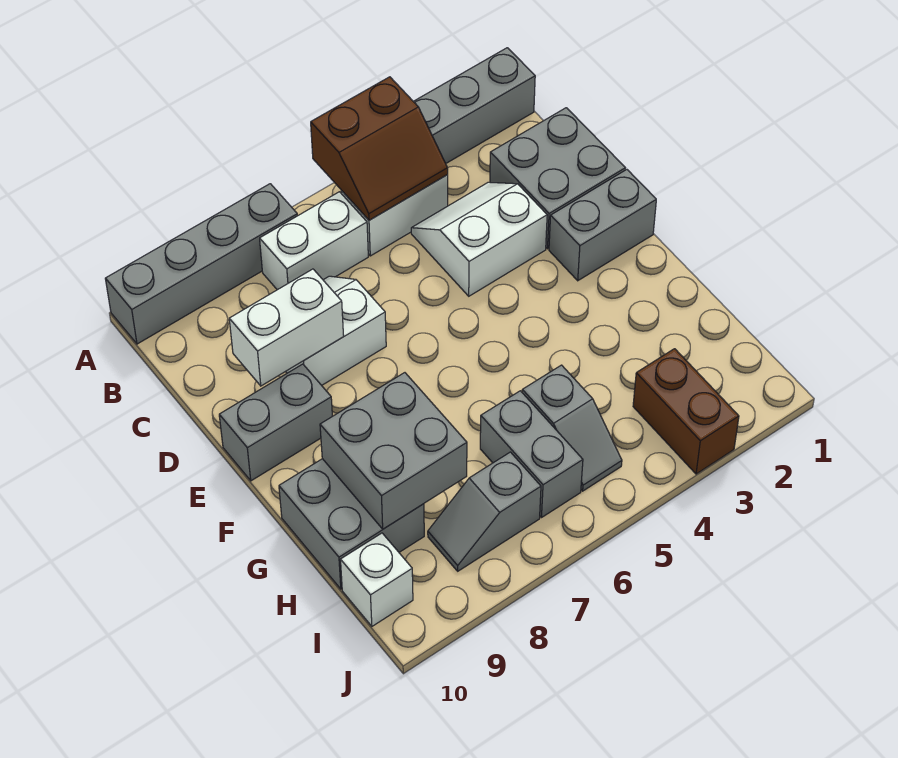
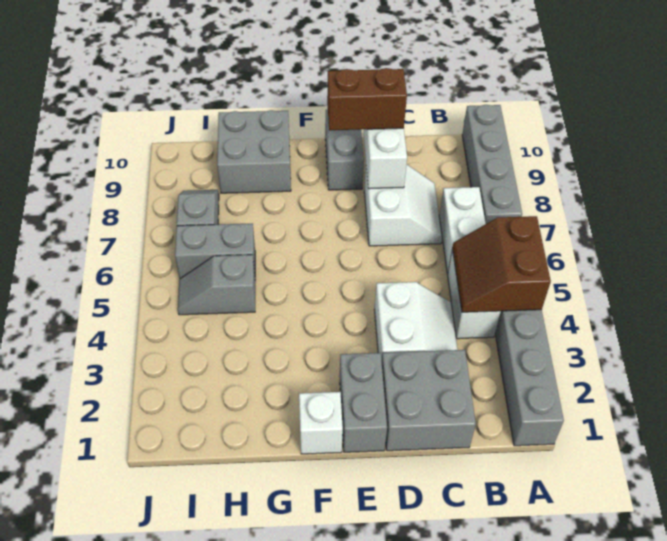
grey 2x2 brick [320,373,467,529] -> none
brown 1x2 brick [633,349,739,474] -> brown 1x2 brick moved to [327,68,407,130]
white 1x1 brick [341,533,413,626] -> white 1x1 brick moved to [299,392,343,454]

